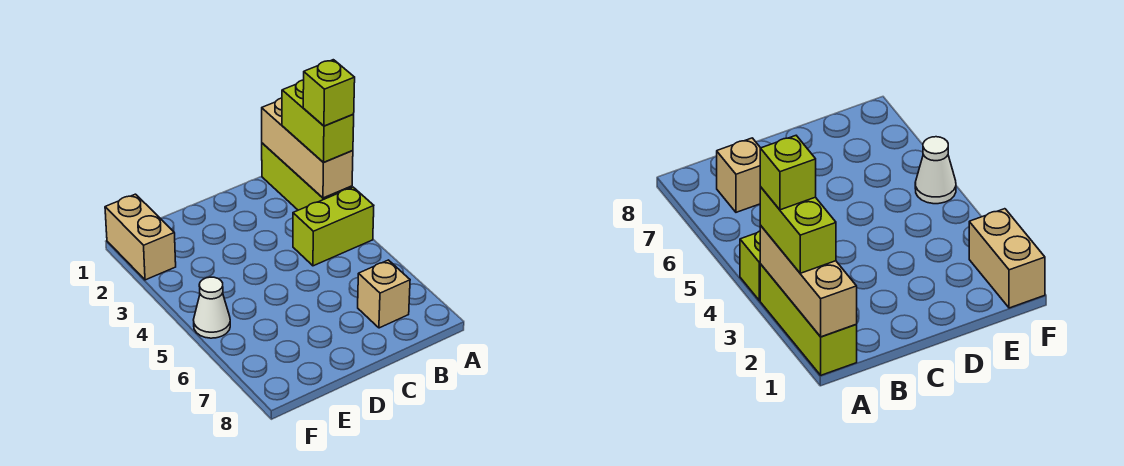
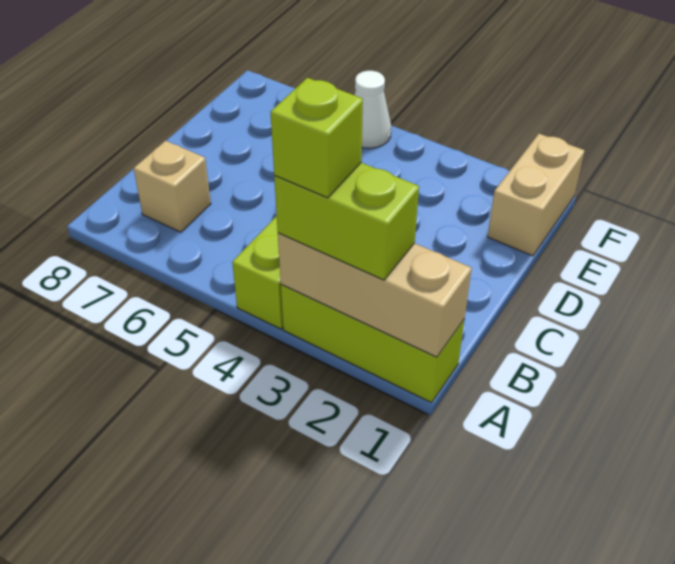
tan 1x2 brick [105,194,176,280] -> tan 1x2 brick turned to [488,134,585,256]

